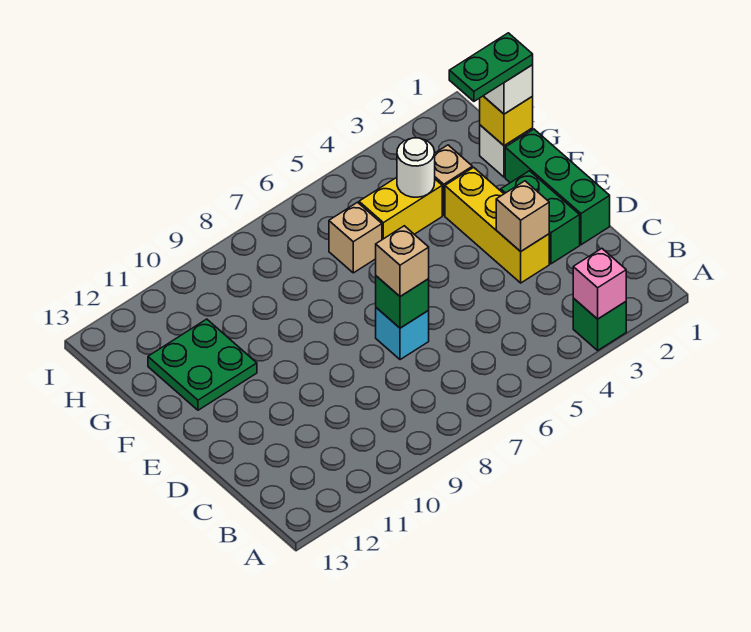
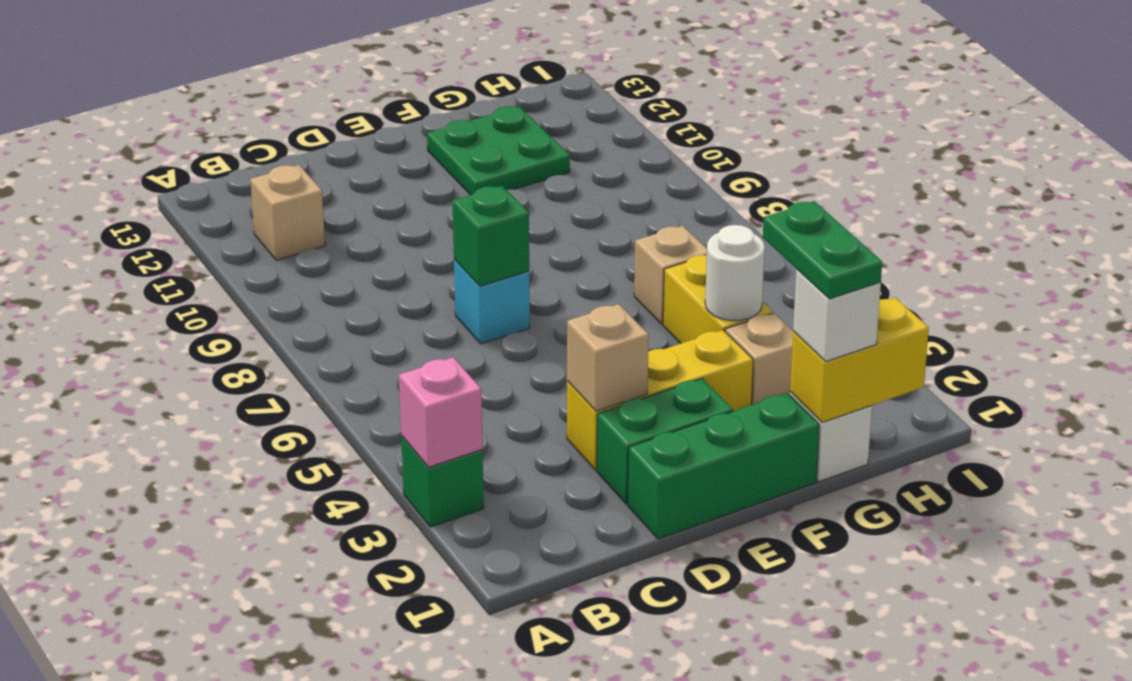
tan 1x1 brick [376,226,429,296] -> tan 1x1 brick moved to [250,165,325,260]
yellow 1x1 brick [480,96,533,146] -> yellow 1x2 brick [790,298,929,423]

